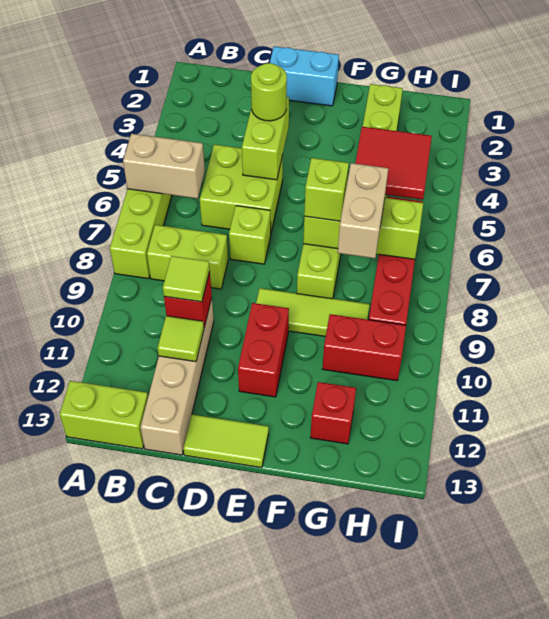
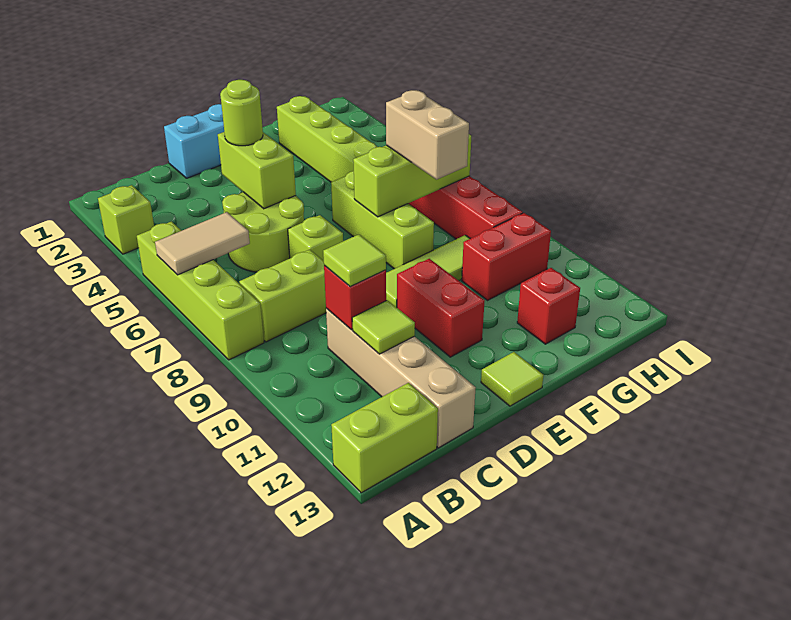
tan 1x2 brick [123,134,205,199] -> tan 1x2 tile [155,212,250,275]
lime 2x2 brick [200,145,283,232] -> lime 2x2 round brick [222,192,304,272]
lime 1x2 tile [183,415,269,468] -> lime 1x1 tile [481,352,543,406]
lime 1x1 brick [304,158,349,221] -> lime 1x1 brick moved to [98,185,154,254]
red 2x2 tile [355,127,432,200] -> none

